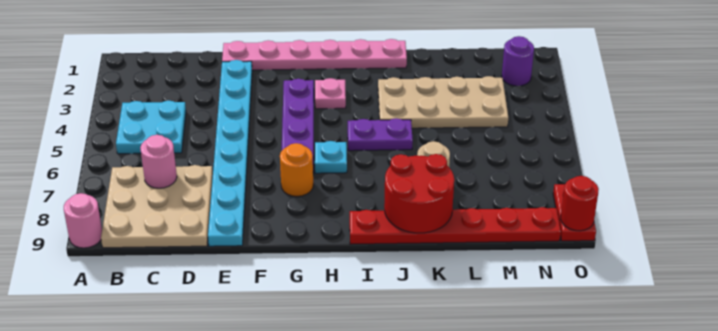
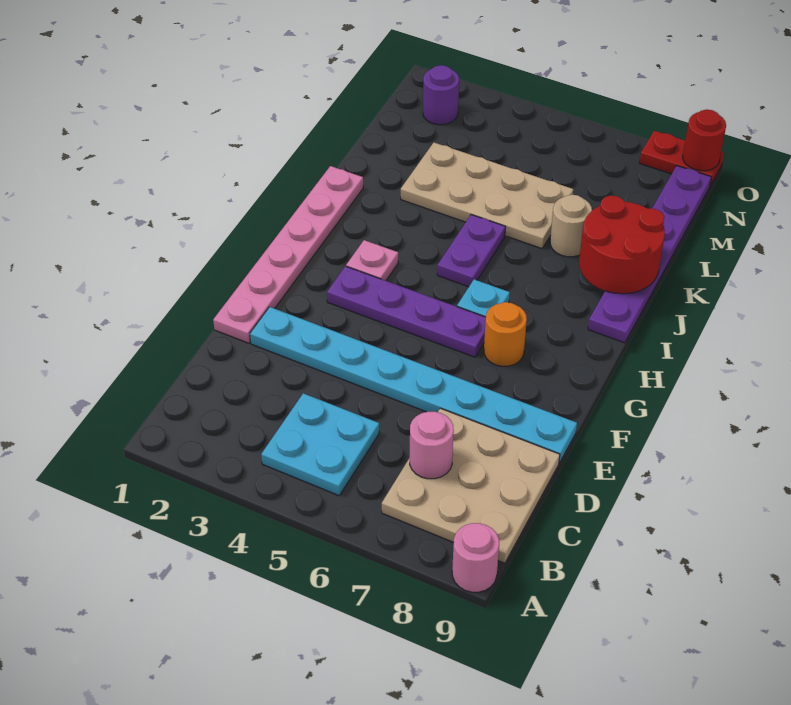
red 1x6 plate [350,207,561,244] -> purple 1x6 plate [588,166,711,343]
tan 2x4 plate [378,76,508,128] -> tan 2x4 plate turned to [401,143,573,249]

